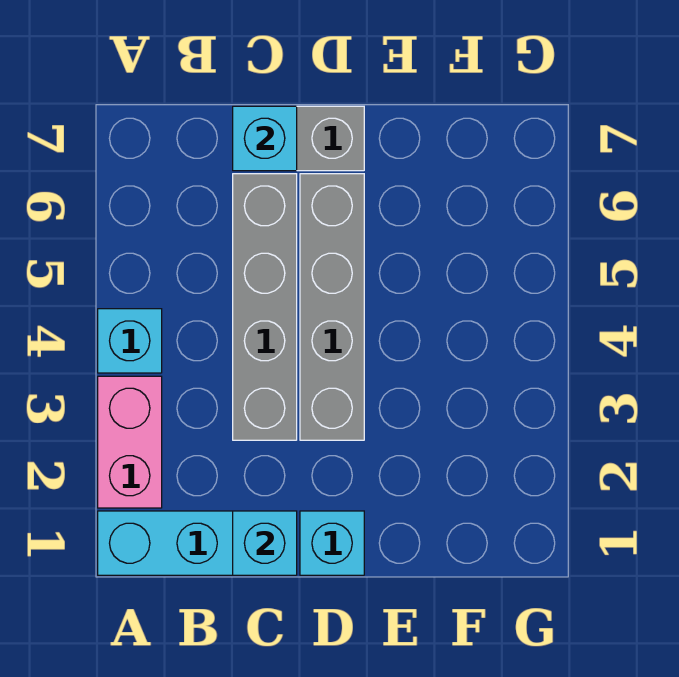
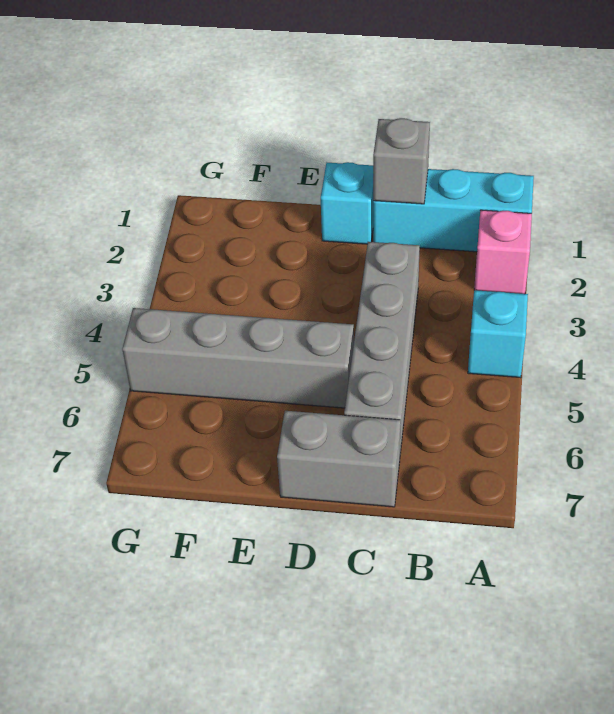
pink 1x2 brick [98,376,162,508] -> pink 1x1 brick [474,210,532,294]
cyan 1x1 brick [233,511,297,575] -> grey 1x1 brick [373,118,430,204]
cyan 1x1 brick [233,106,297,171] -> none
grey 1x4 brick [300,174,364,440] -> grey 1x4 brick turned to [122,308,354,408]

